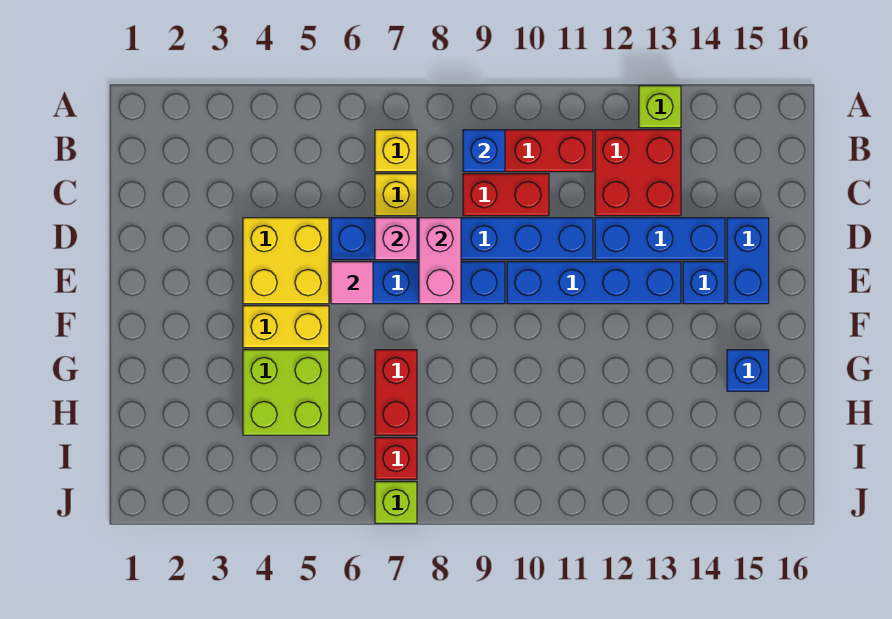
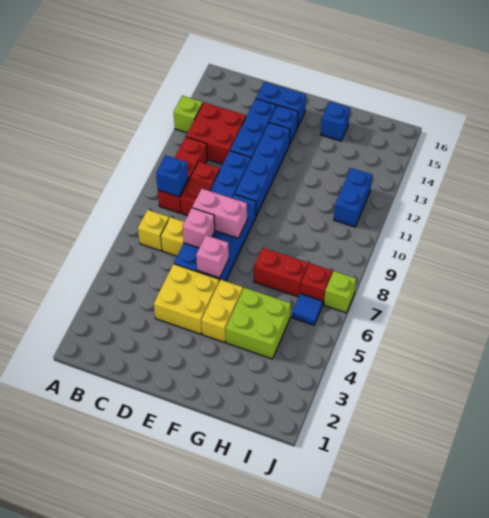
pink 1x1 tile [331,262,373,304] -> pink 1x1 brick [196,235,229,278]
none -> blue 1x1 tile [292,294,323,325]
none -> blue 1x2 brick [334,168,372,227]

